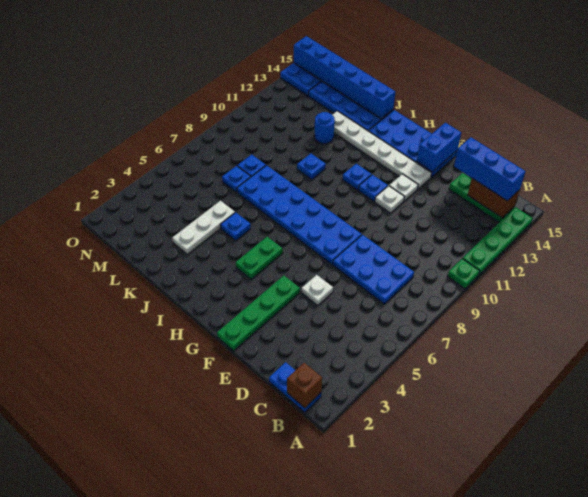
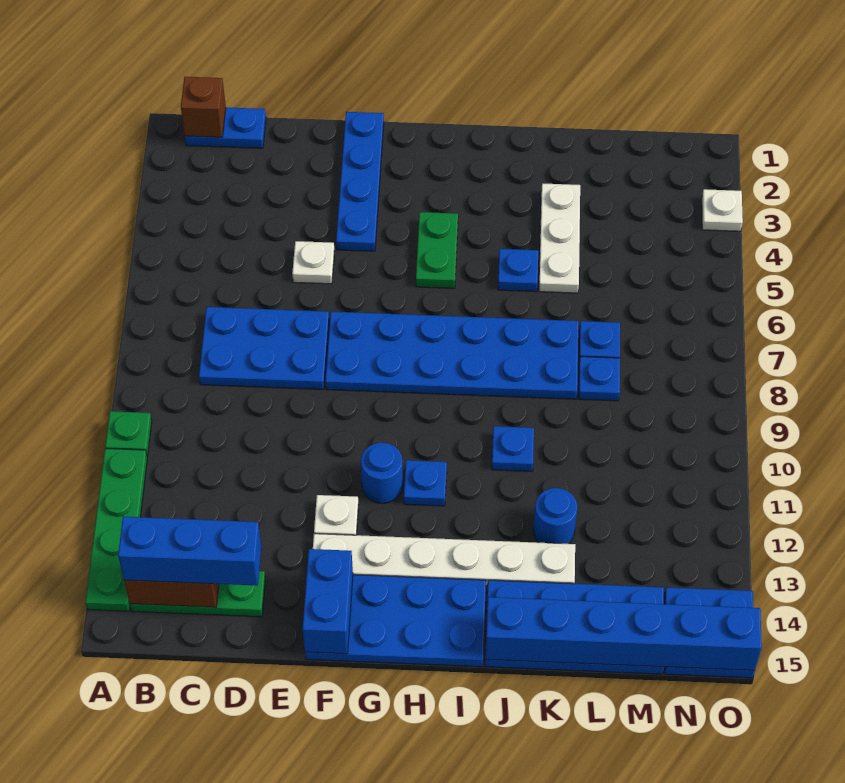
green 1x4 plate [217,276,300,351] -> blue 1x4 plate [336,112,384,251]
white 1x1 plate [375,186,404,213] -> white 1x1 plate moved to [702,189,743,231]
blue 1x1 plate [358,175,388,202] -> blue 1x1 round brick [361,442,403,504]

